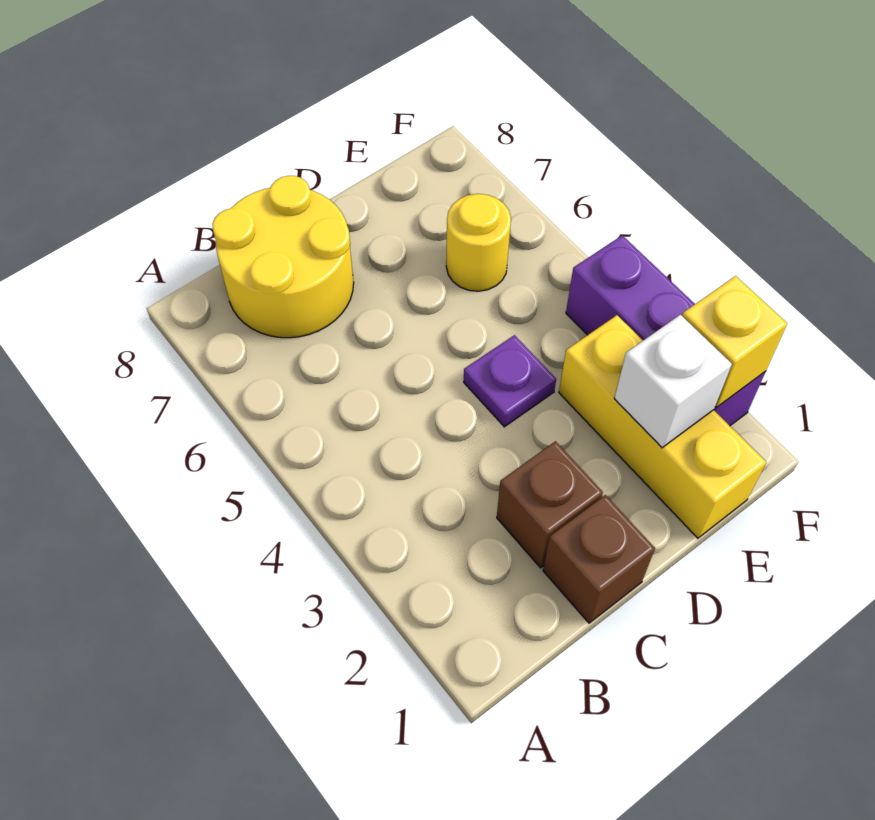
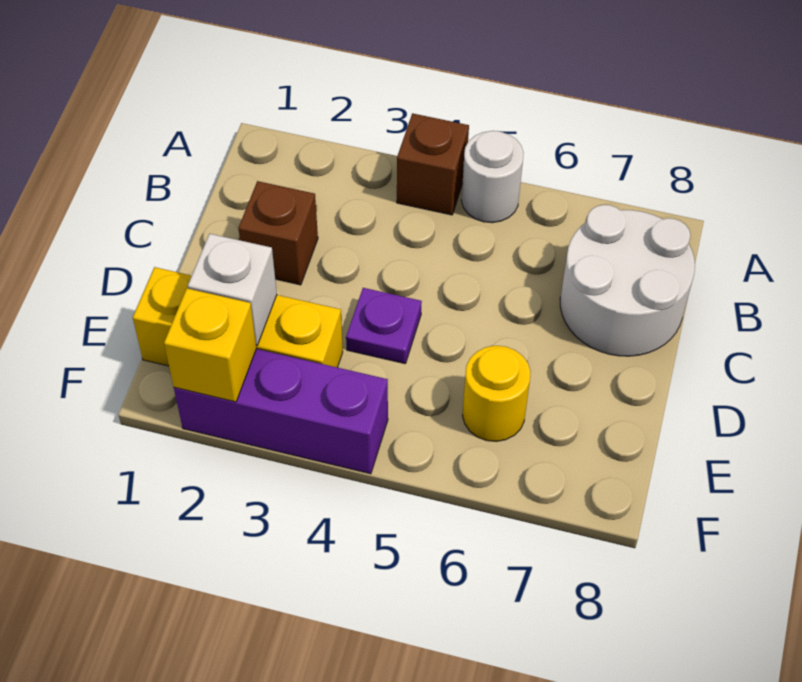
none -> white 1x1 round brick [461,131,524,223]
yellow 2x2 round brick [212,176,354,338] -> white 2x2 round brick [560,205,695,356]
brown 1x1 brick [543,495,655,623] -> brown 1x1 brick moved to [397,113,469,215]

